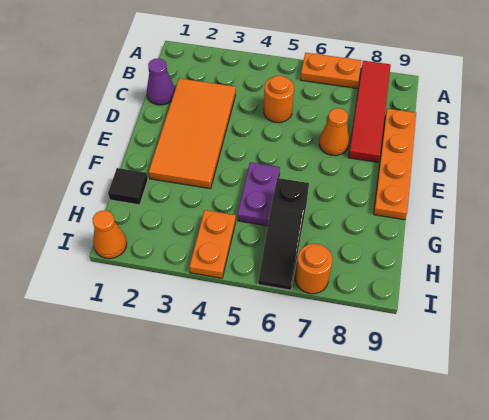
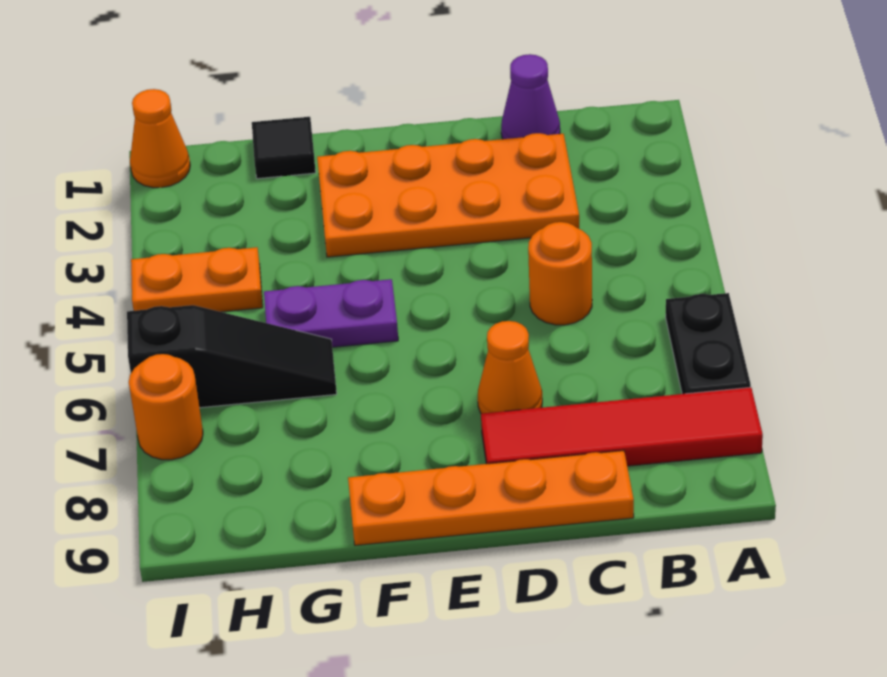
orange 1x2 plate [300,53,361,88] -> black 1x2 plate [666,293,751,394]
orange 2x4 tile [149,78,236,189] -> orange 2x4 plate [317,133,579,257]
black 1x3 slope [258,178,309,290] -> black 1x3 slope turned to [127,305,337,408]

